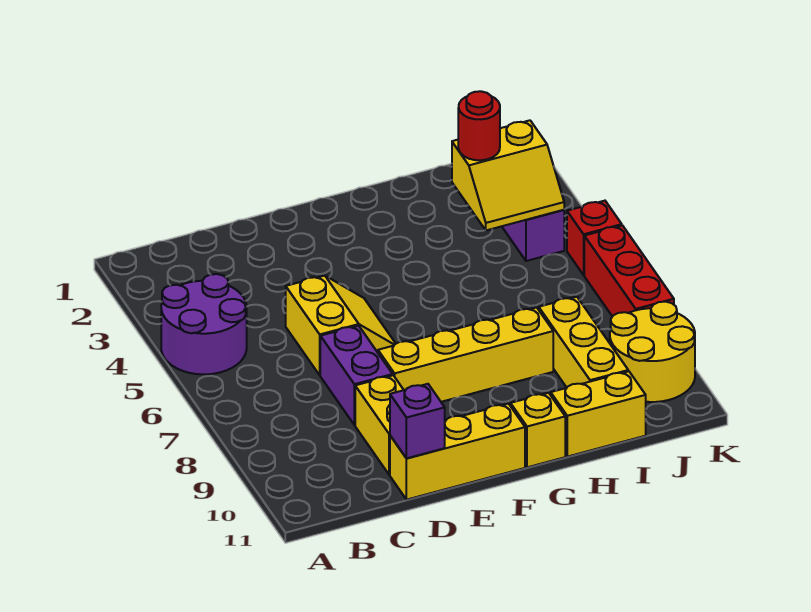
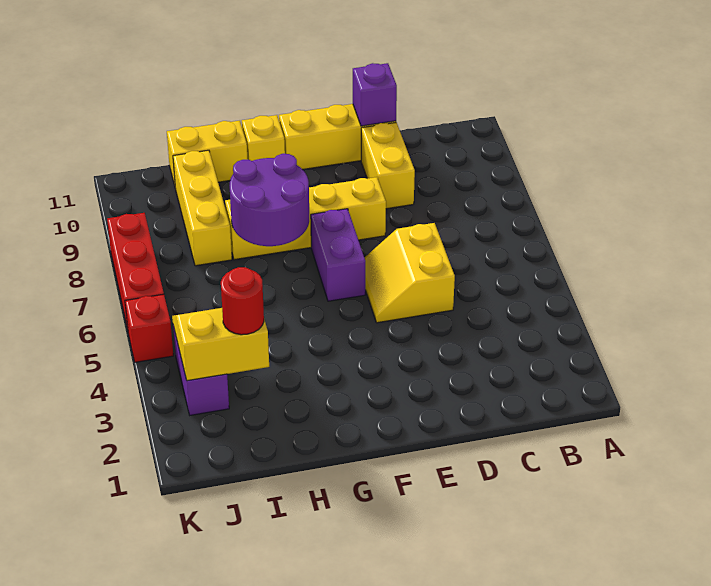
purple 2x2 round brick [161,274,247,374] -> purple 2x2 round brick moved to [230,154,309,246]
purple 1x2 brick [320,326,393,425] -> purple 1x2 brick moved to [311,209,365,301]
yellow 2x2 round brick [610,302,695,402] -> none

